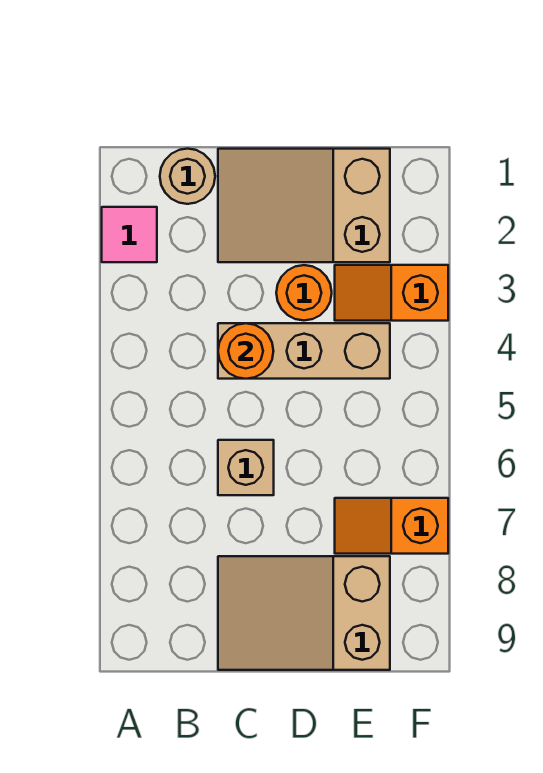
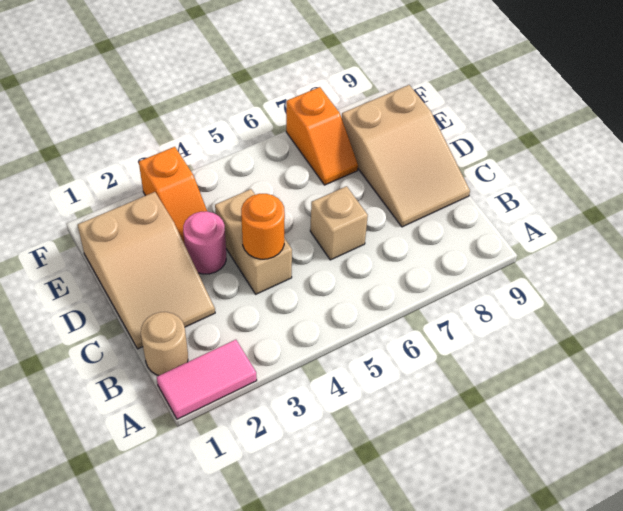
pink 1x1 tile [102,207,157,262] -> pink 1x2 tile [157,340,257,419]
tan 1x3 brick [218,323,390,379] -> tan 1x2 brick [215,189,292,294]
orange 1x1 round brick [276,265,332,320] -> pink 1x1 round brick [183,211,226,274]

